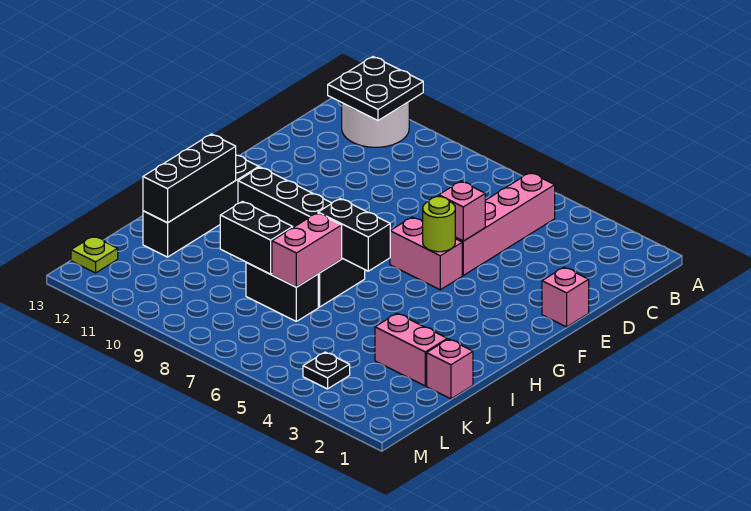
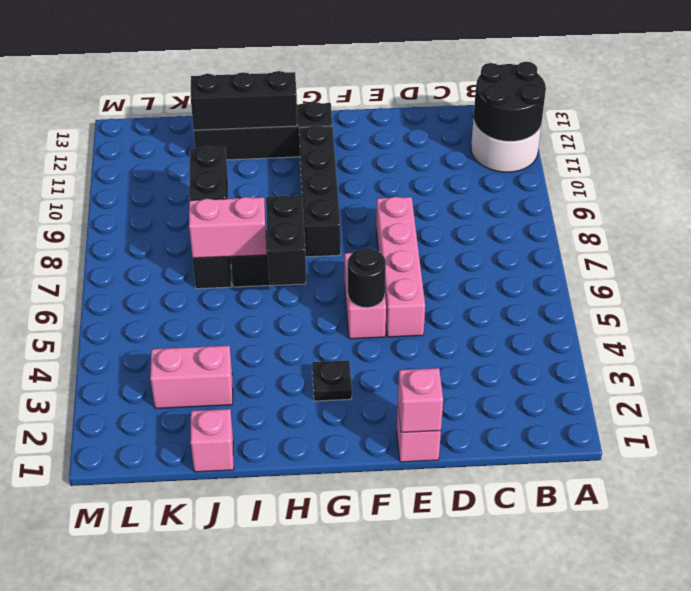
black 2x2 plate [328,57,423,120] -> black 2x2 round brick [474,62,546,141]
pink 1x4 brick [455,173,555,275] -> pink 1x4 brick turned to [376,197,425,337]
pink 1x1 brick [439,181,485,241] -> pink 1x1 brick moved to [398,368,443,432]
lime 1x1 round brick [423,197,455,252] -> black 1x1 round brick [348,248,386,308]
pink 1x2 brick [375,313,447,386] -> pink 1x2 brick turned to [150,346,233,408]
black 1x1 plate [303,352,350,389] -> black 1x1 plate moved to [312,361,352,401]
lime 1x1 plate [71,236,118,273] -> none

